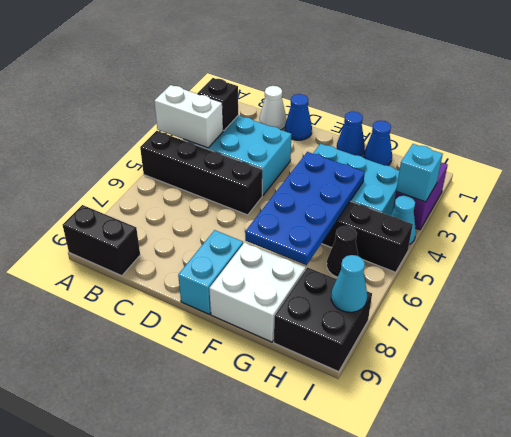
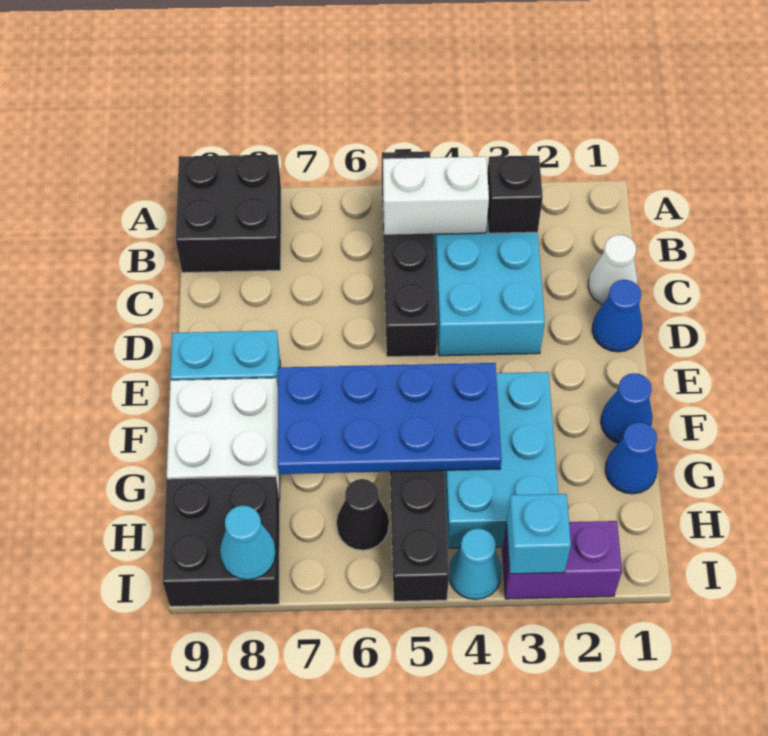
white 1x2 brick [154,85,223,148] -> white 1x2 brick turned to [383,157,489,235]
black 1x2 brick [63,205,140,276] -> black 2x2 brick [176,155,281,273]

